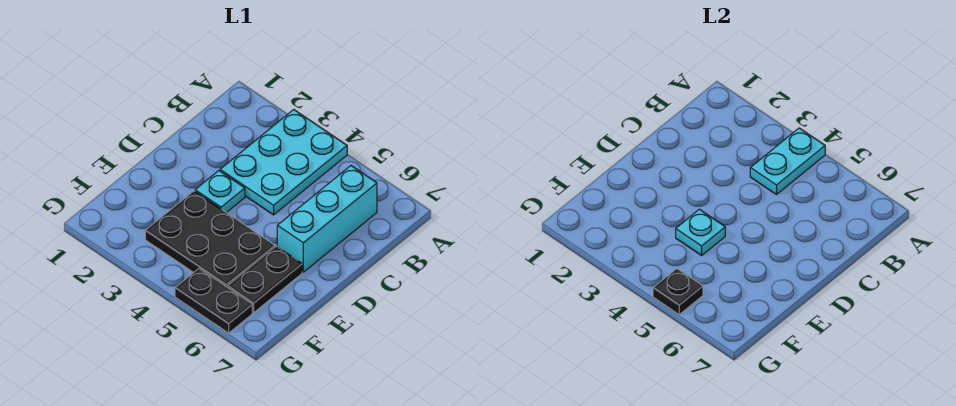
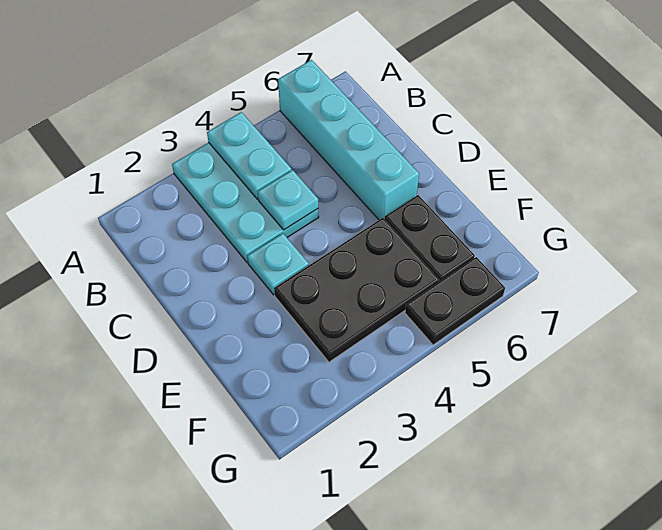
cyan 1x3 brick [277,166,377,272] -> cyan 1x4 brick [278,60,419,220]
cyan 1x1 plate [676,209,725,255] -> cyan 1x1 plate moved to [258,170,318,230]
black 1x1 plate [653,269,703,315] -> none

